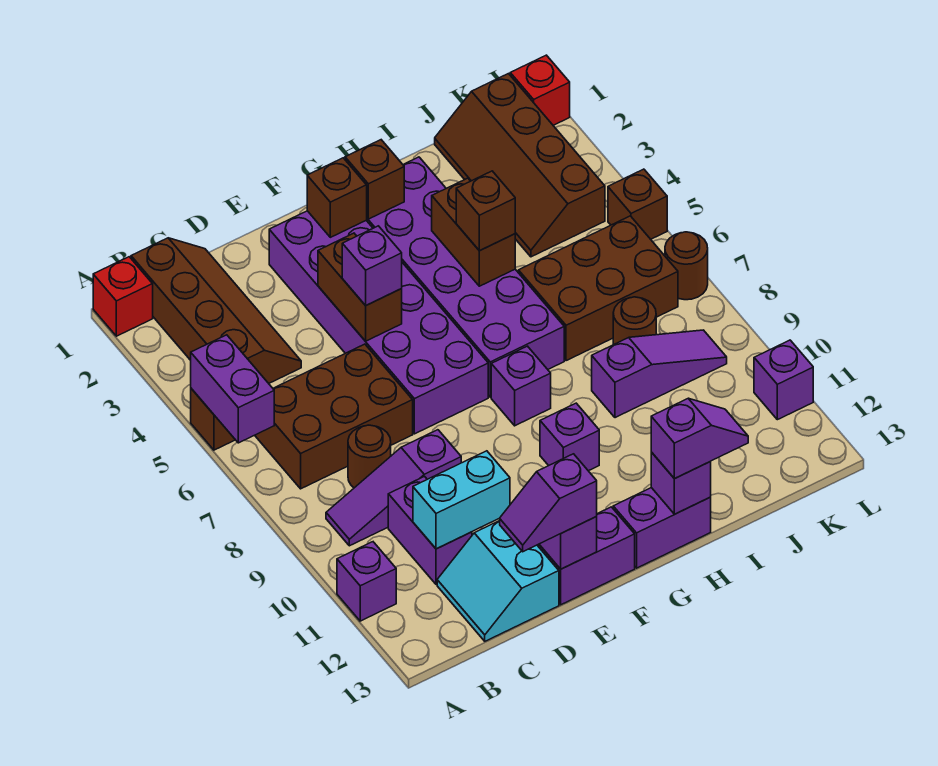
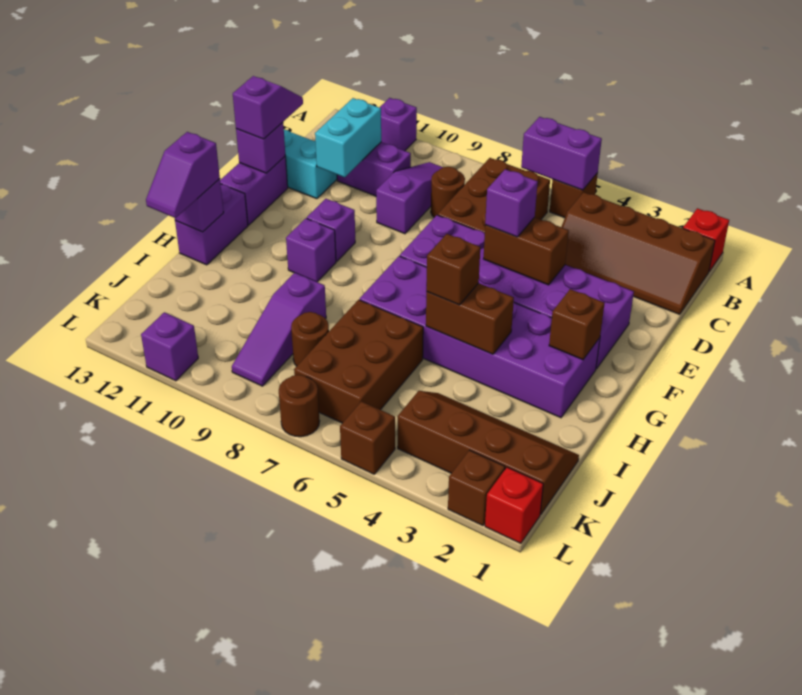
brown 1x1 brick [307,158,367,237] -> brown 1x1 brick moved to [448,450,505,526]
purple 1x1 brick [491,346,551,426] -> purple 1x1 brick moved to [307,199,355,261]

